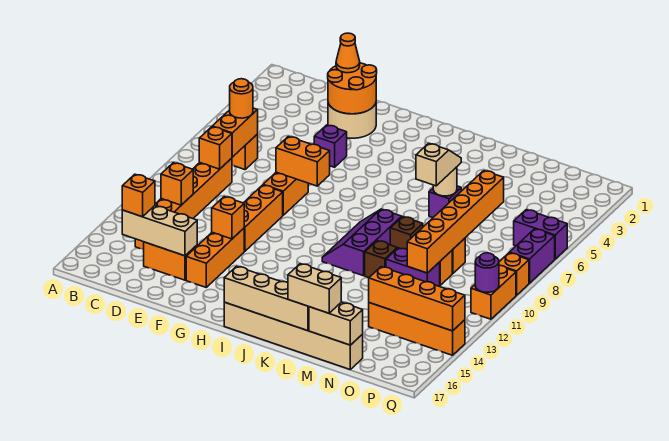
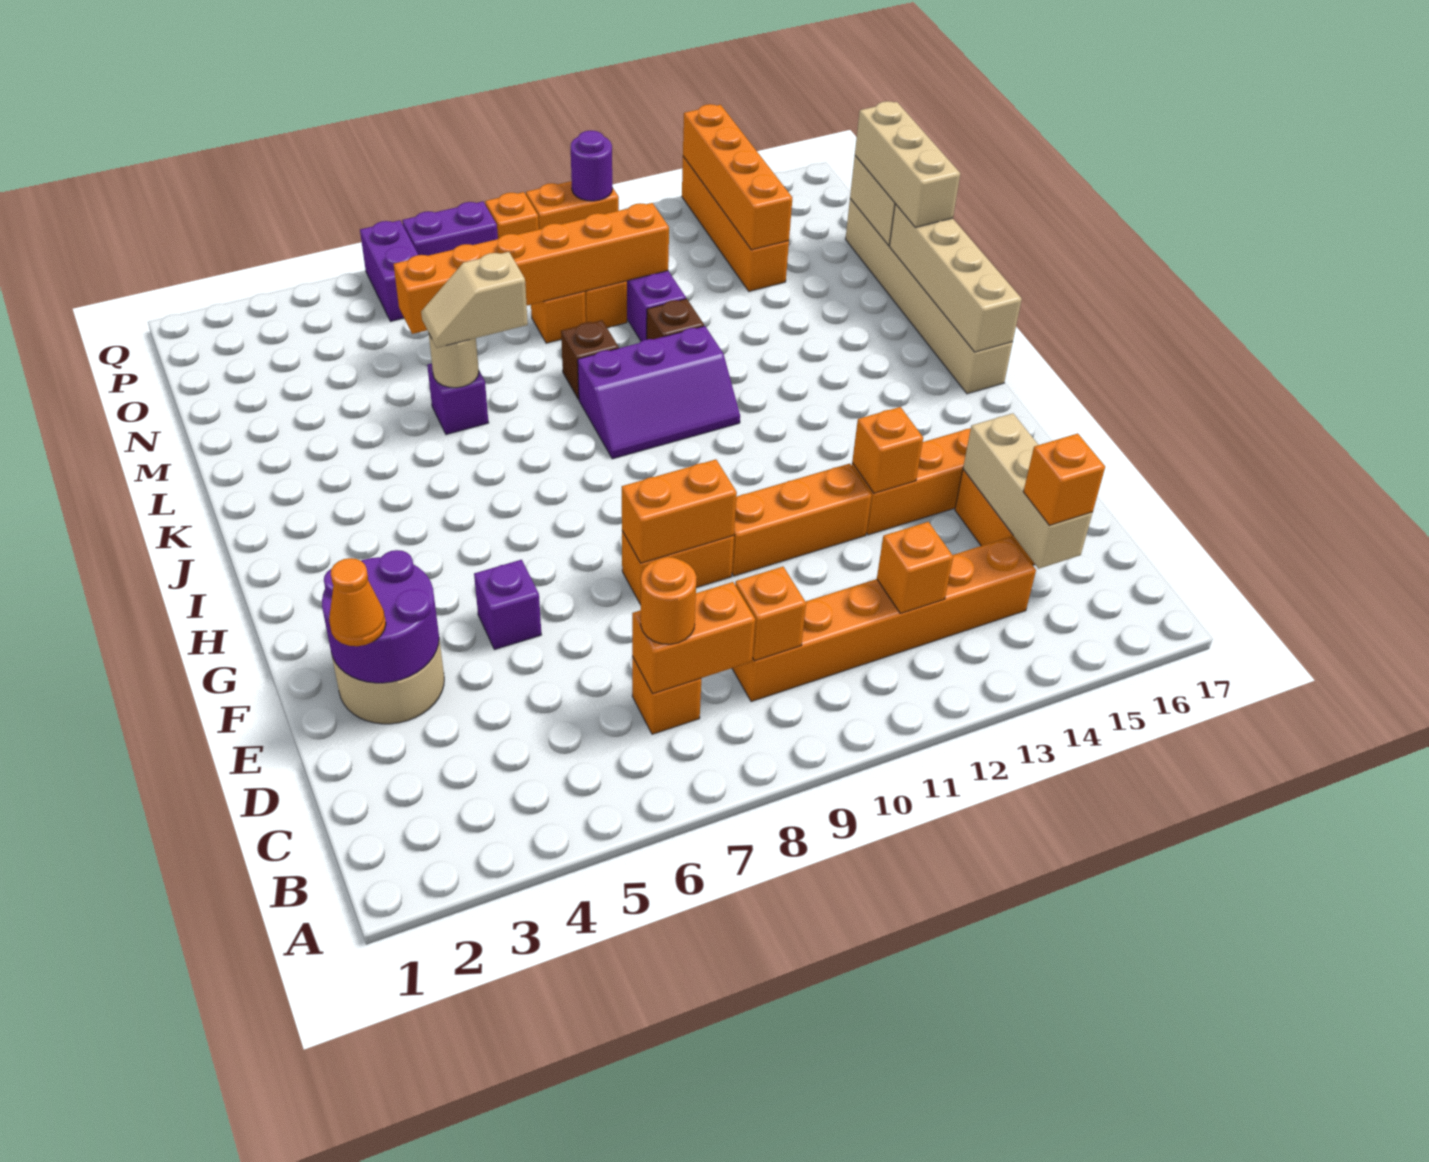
orange 2x2 round brick [328,63,377,114] -> purple 2x2 round brick [322,550,439,683]
orange 1x2 brick [276,137,330,186] -> orange 1x2 brick turned to [622,459,737,563]
tan 1x2 brick [288,264,341,313] -> tan 1x3 brick [855,101,960,227]

